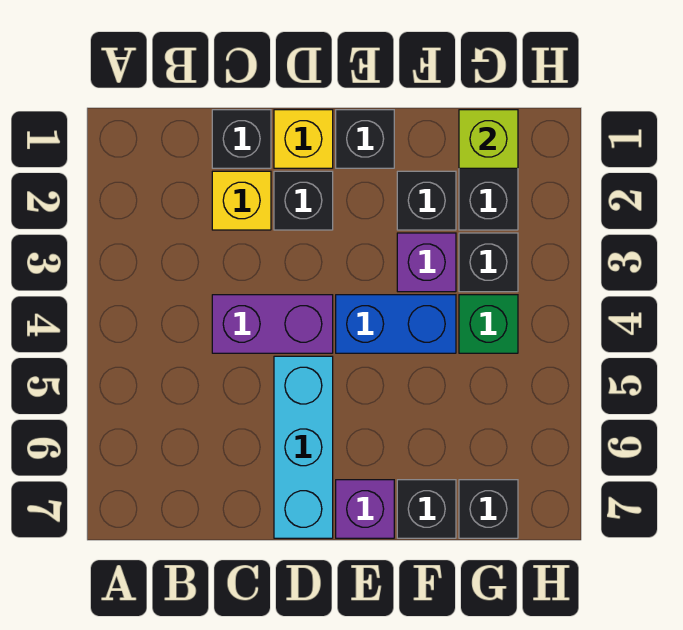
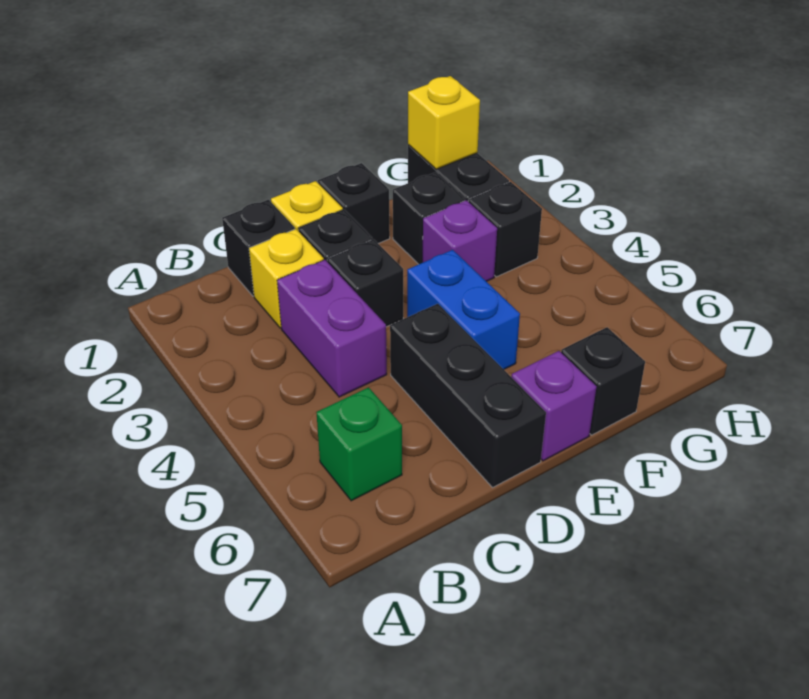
purple 1x2 brick [212,295,333,353] -> purple 1x2 brick turned to [277,260,387,397]
cyan 1x3 brick [274,356,333,538] -> black 1x3 brick [390,304,546,487]
blue 1x2 brick [336,295,456,353] -> blue 1x2 brick turned to [407,250,520,369]
lime 1x1 brick [459,110,518,168] -> yellow 1x1 brick [408,76,480,169]
green 1x1 brick [459,295,518,353] -> green 1x1 brick moved to [316,387,402,501]
black 1x1 brick [459,480,518,538] -> black 1x1 brick moved to [327,239,403,327]

